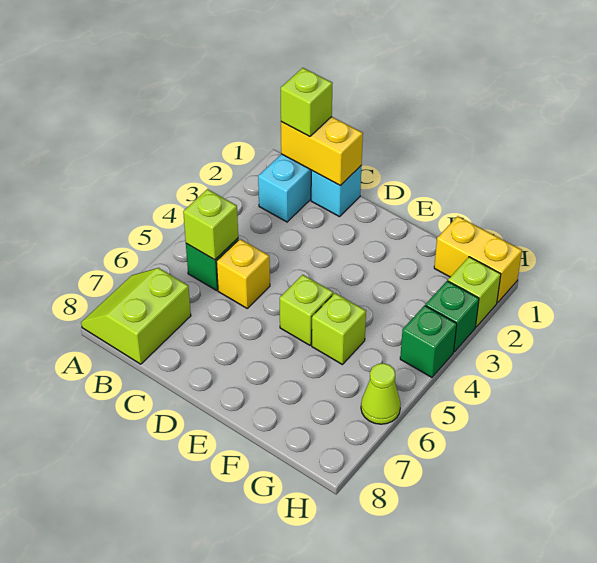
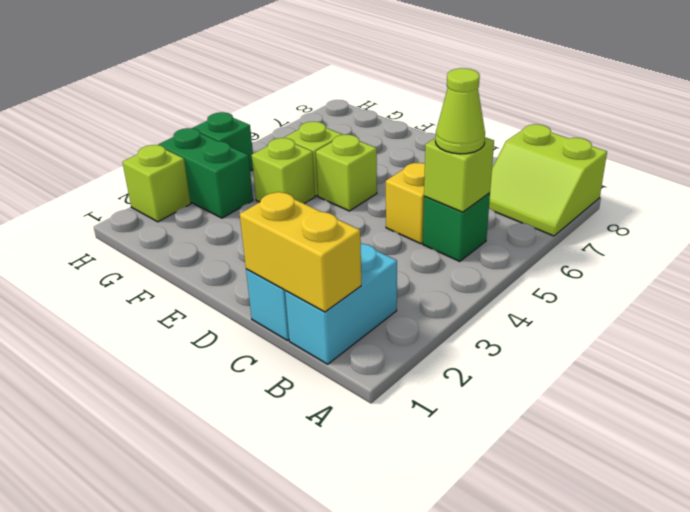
lime 2x2 slope [81,268,191,364] -> lime 2x2 slope turned to [489,124,607,236]
lime 1x1 brick [281,68,332,137] -> lime 1x1 brick moved to [252,138,315,204]
yellow 1x2 brick [434,216,522,303] -> none
green 1x1 brick [425,281,479,352] -> green 1x2 brick [159,128,253,218]
lime 1x1 cone [361,363,401,424] -> lime 1x1 cone moved to [435,68,485,154]

